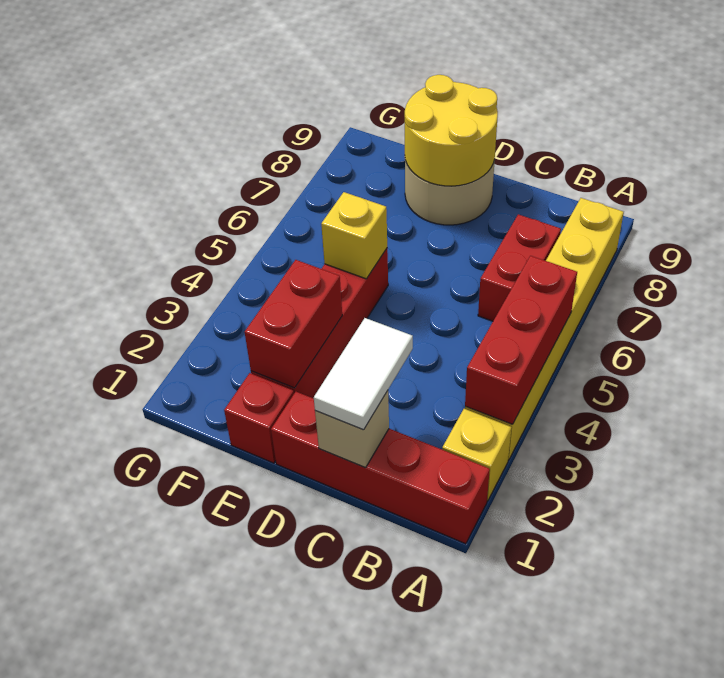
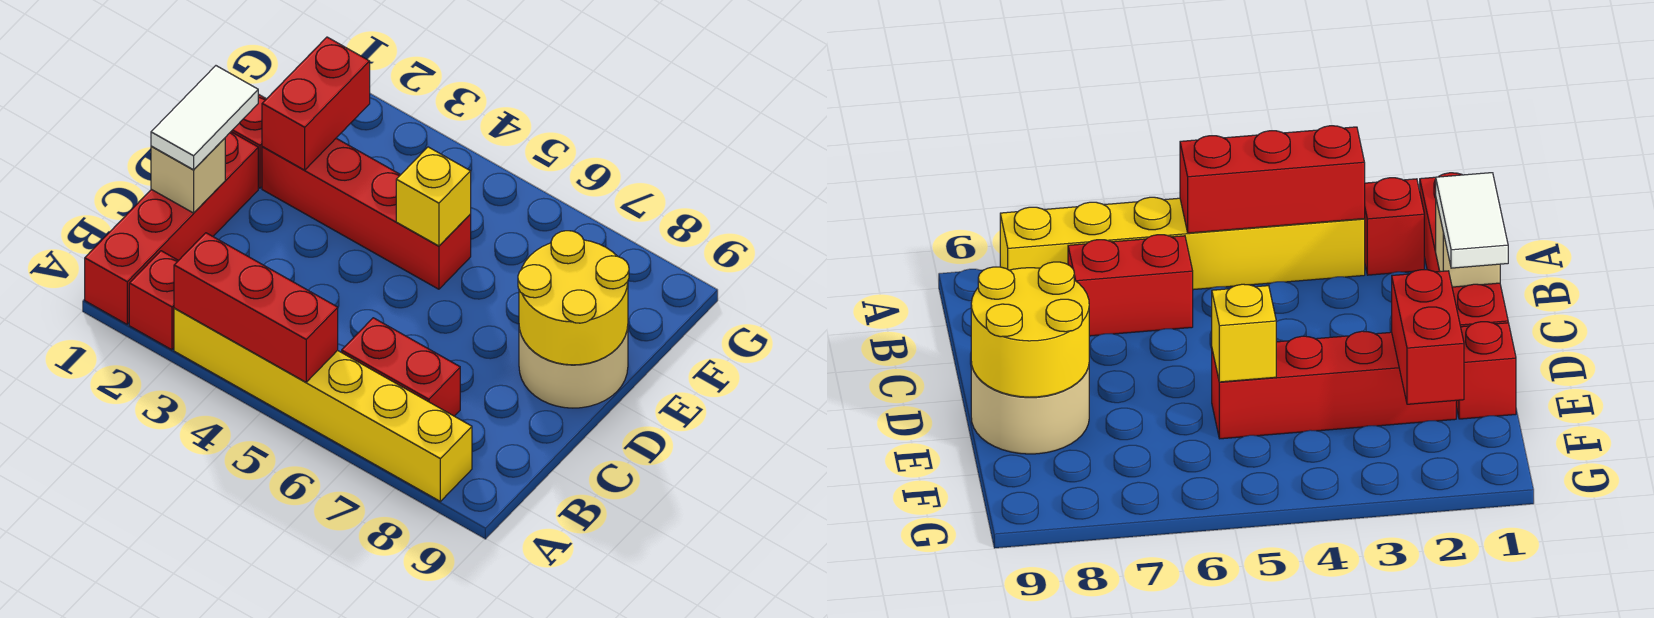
yellow 1x1 brick [442,409,511,501] -> red 1x1 brick [129,251,178,350]
white 1x2 tile [314,318,413,430] -> white 1x2 tile turned to [151,66,258,170]
red 1x2 brick [245,260,342,388] -> red 1x2 brick turned to [262,37,370,170]

